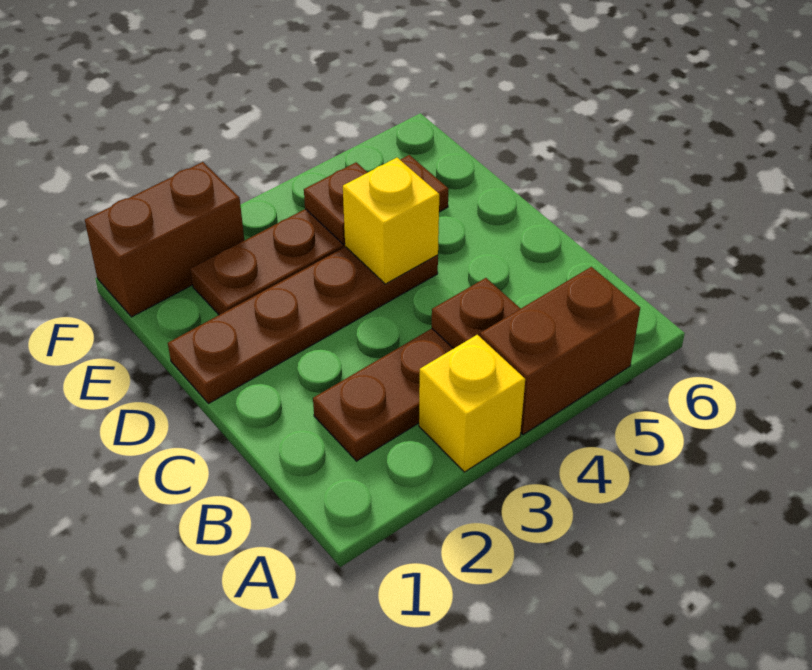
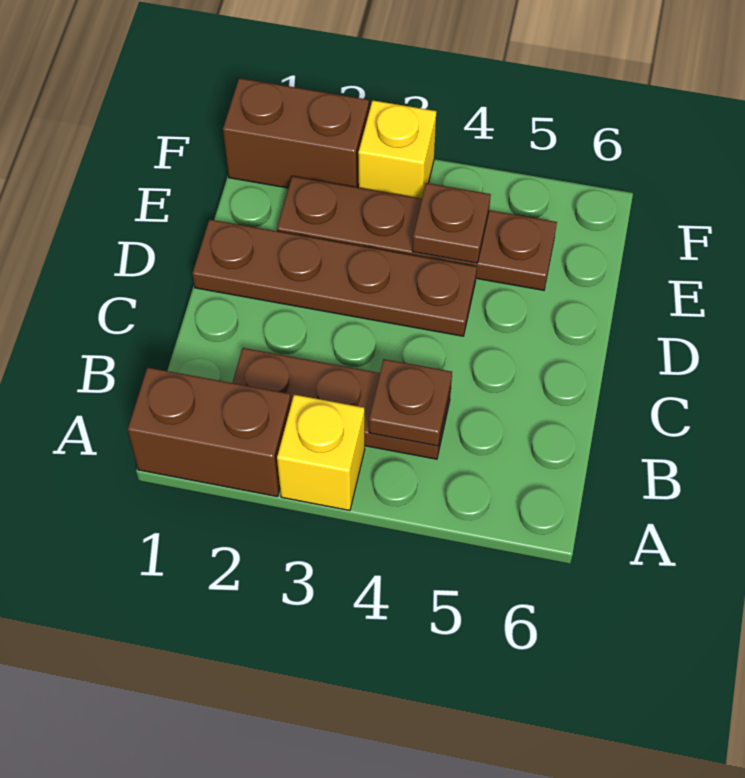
brown 1x2 brick [480,267,640,434] -> brown 1x2 brick moved to [128,367,291,497]
yellow 1x1 brick [343,158,439,284] -> yellow 1x1 brick moved to [358,100,436,199]

